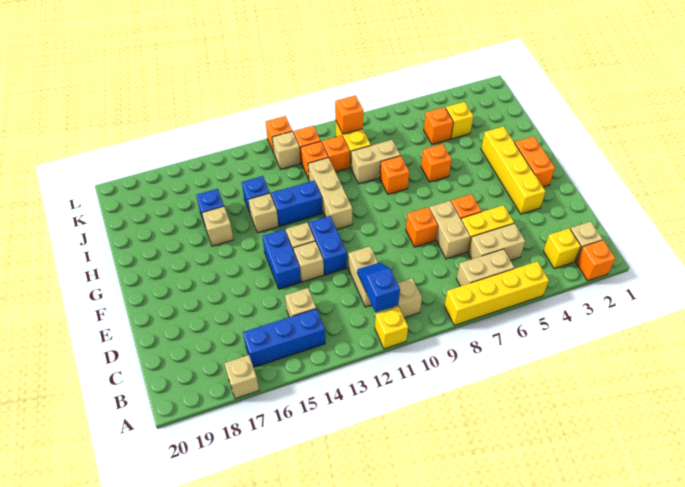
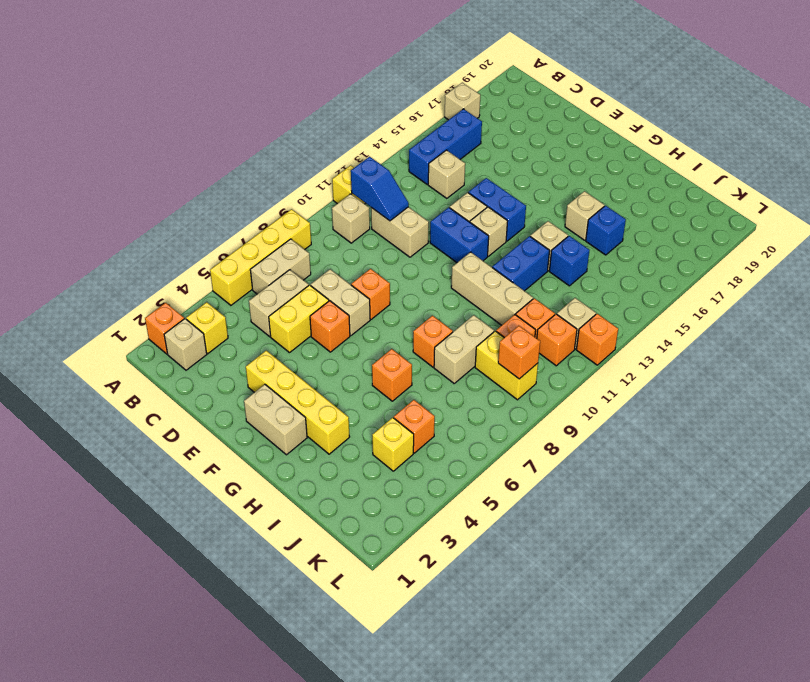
orange 1x2 brick [515,136,555,187] -> tan 1x2 brick [244,384,307,455]

